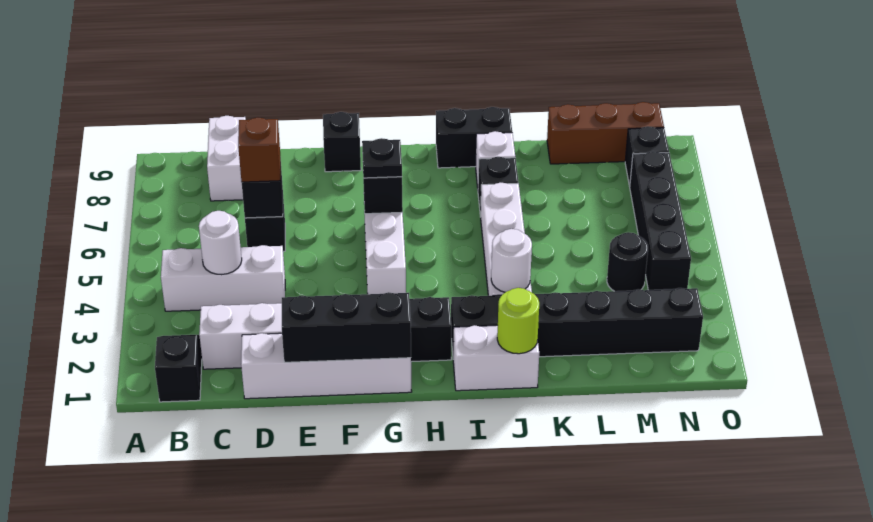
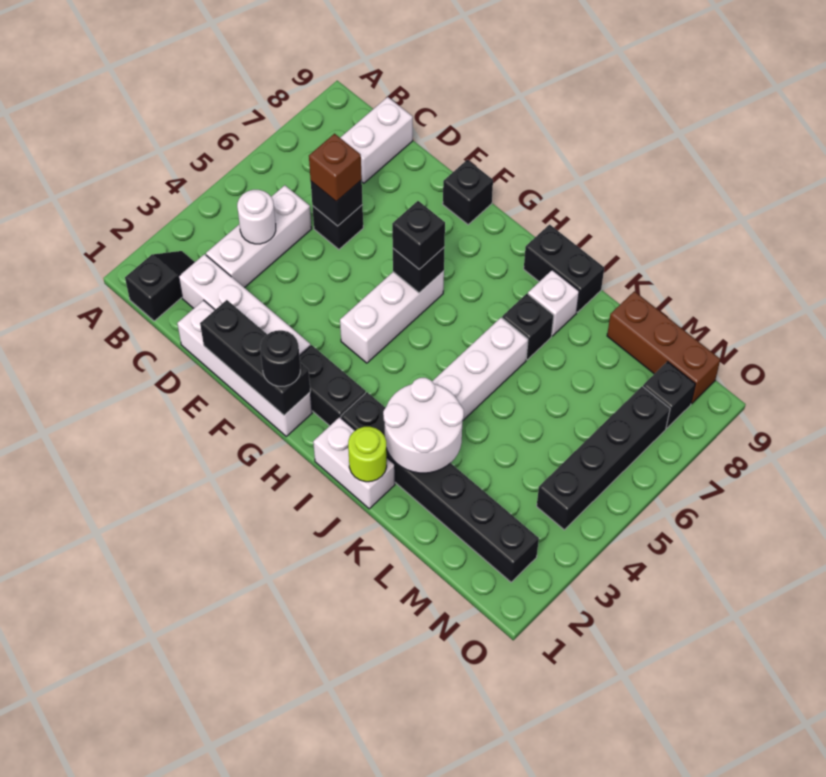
white 1x3 brick [161,245,285,311] -> white 1x3 brick turned to [206,185,312,288]
black 1x1 plate [362,138,402,178] -> black 1x1 brick [392,201,445,269]
white 1x1 round brick [491,229,532,292] -> white 2x2 round brick [383,378,464,473]
black 1x1 round brick [607,232,648,291] -> black 1x1 round brick moved to [260,330,300,386]

